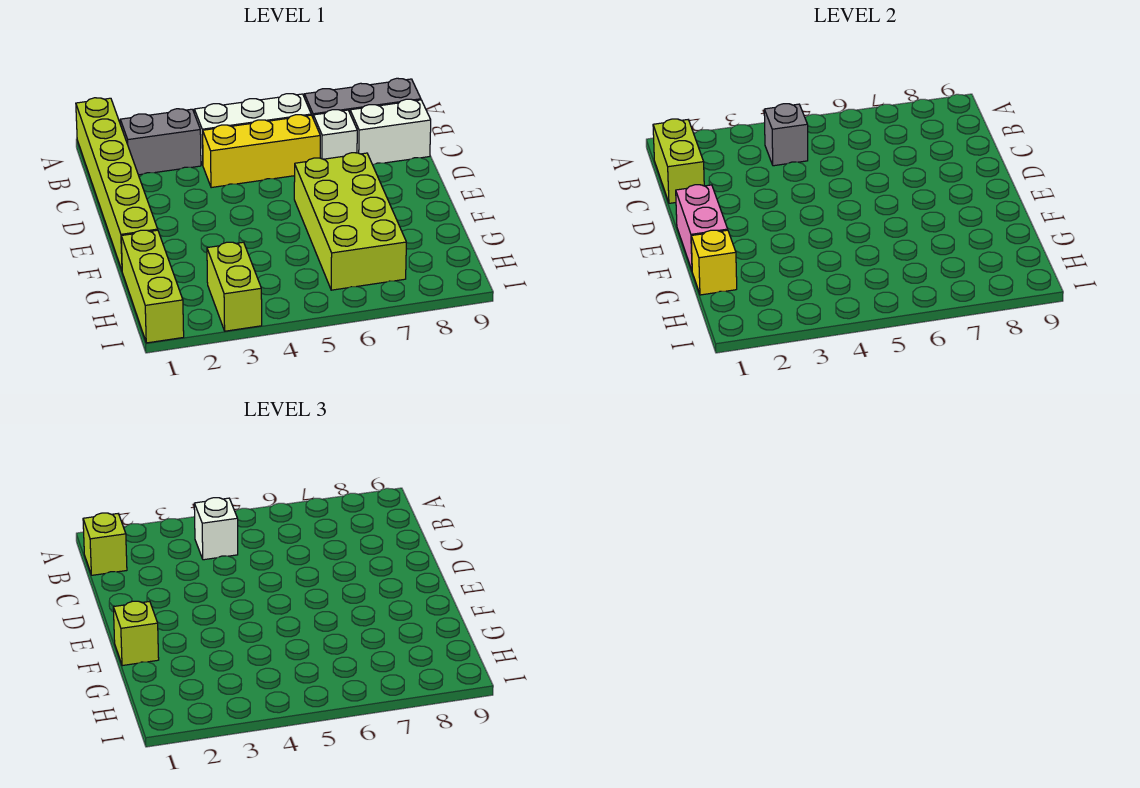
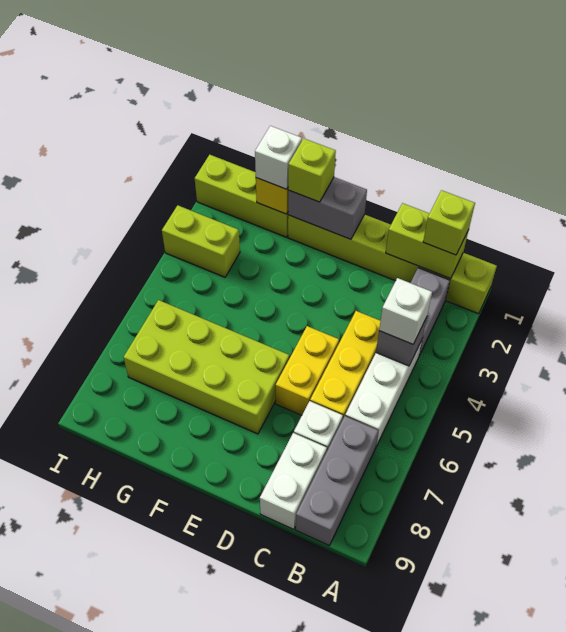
none -> yellow 1x2 brick [276,326,339,415]
pink 1x2 brick [676,185,728,270] -> grey 1x2 brick [288,177,367,239]
none -> white 1x1 brick [255,126,302,189]

